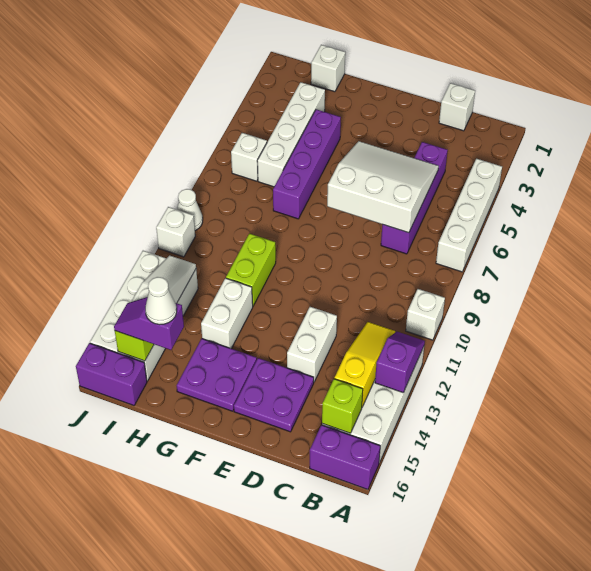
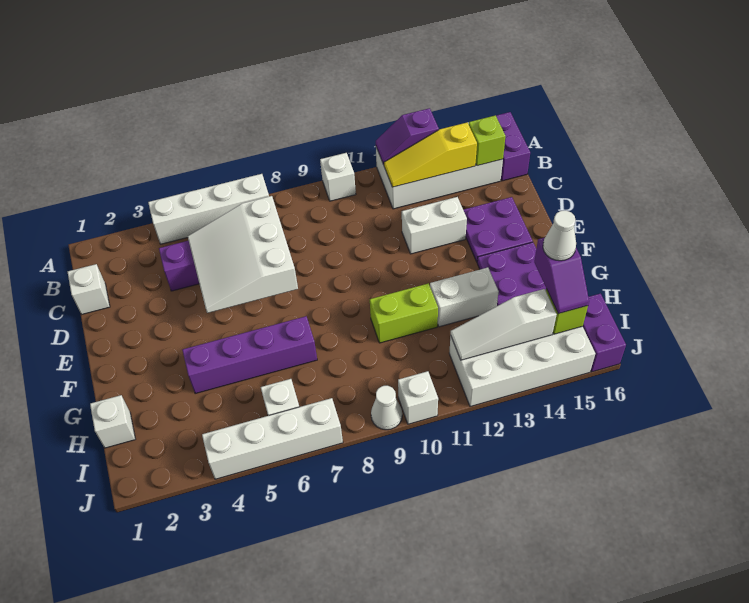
white 1x4 brick [257,82,325,187] -> white 1x4 brick moved to [202,398,343,479]

